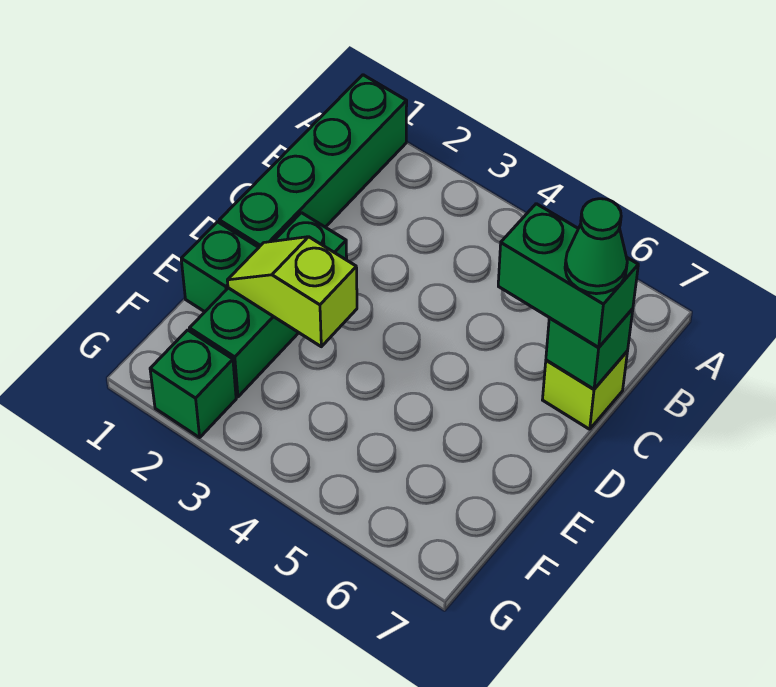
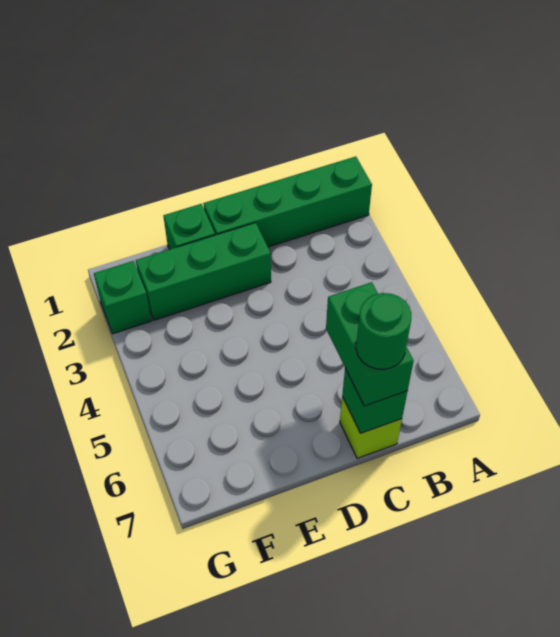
green 1x1 cone [565,199,627,294] -> green 1x1 round brick [356,293,411,369]
lime 1x2 slope [227,237,357,347] -> none

